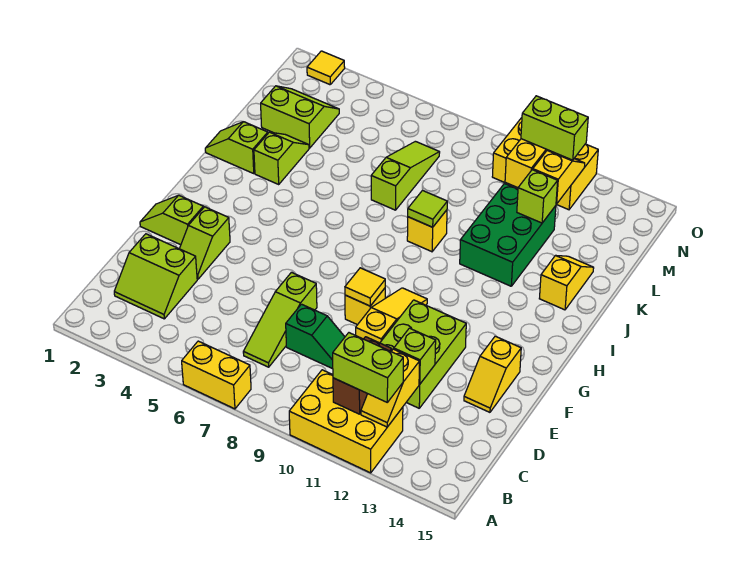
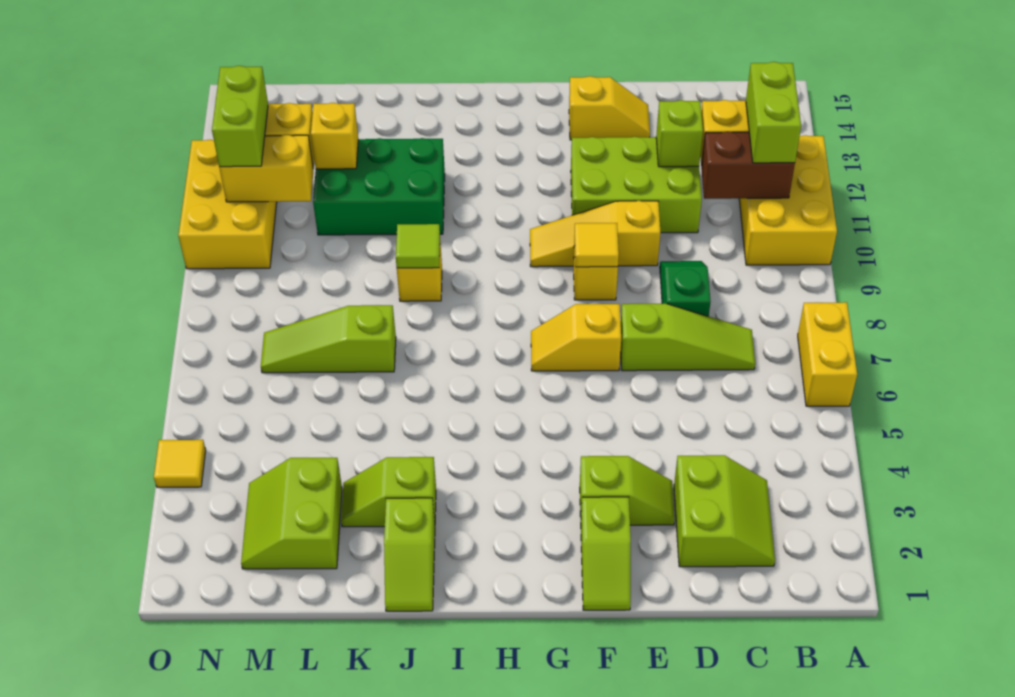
yellow 1x2 slope [539,255,594,310] -> yellow 1x2 slope moved to [531,304,621,371]
lime 1x1 brick [517,170,558,223] -> yellow 1x1 brick [311,103,358,169]
yellow 1x1 tile [307,51,345,85] -> yellow 1x1 tile moved to [154,440,206,487]

